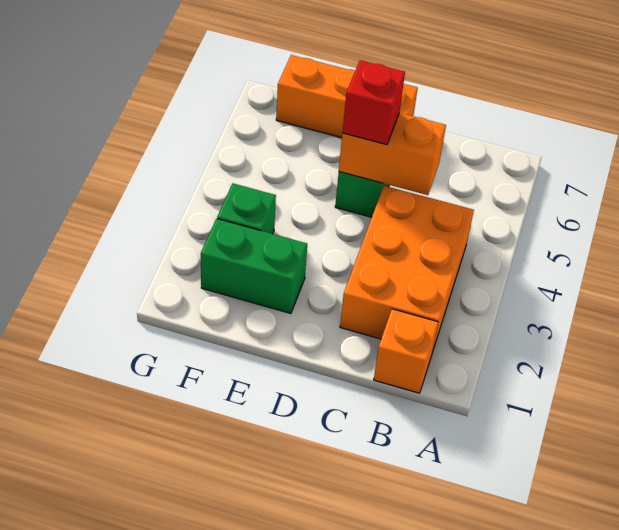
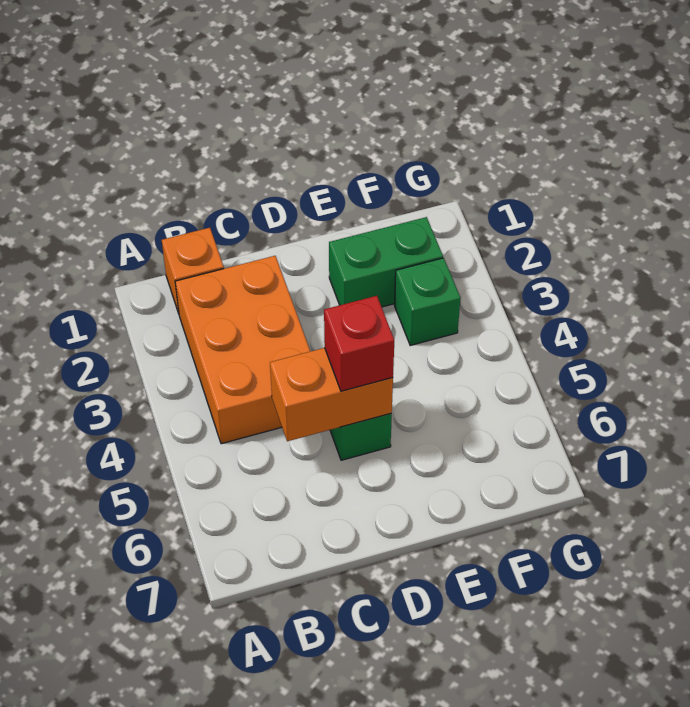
orange 1x3 brick [276,55,418,138] -> none

